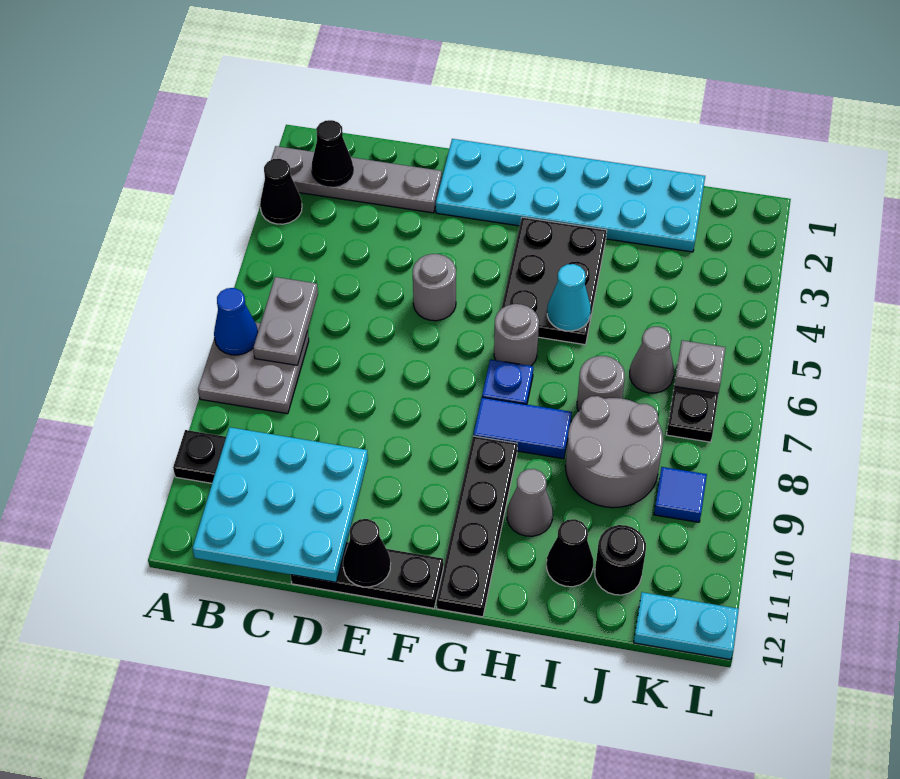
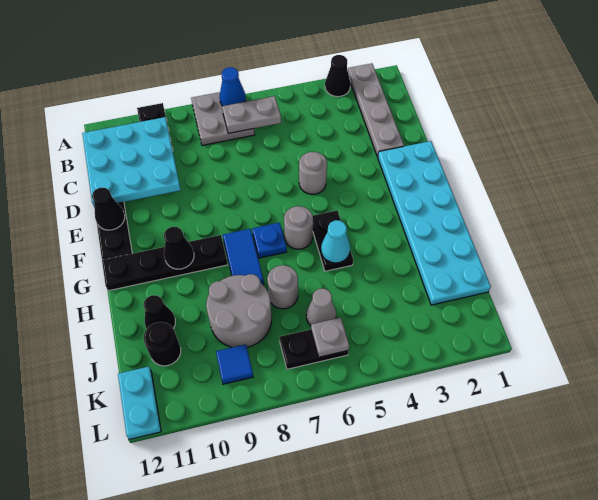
black 1x1 cone [312,120,353,186] -> black 1x1 cone moved to [164,227,194,269]
black 2x3 plate [501,217,607,345] -> black 1x2 plate [313,210,353,271]
grey 1x1 cone [507,469,553,536] -> none

